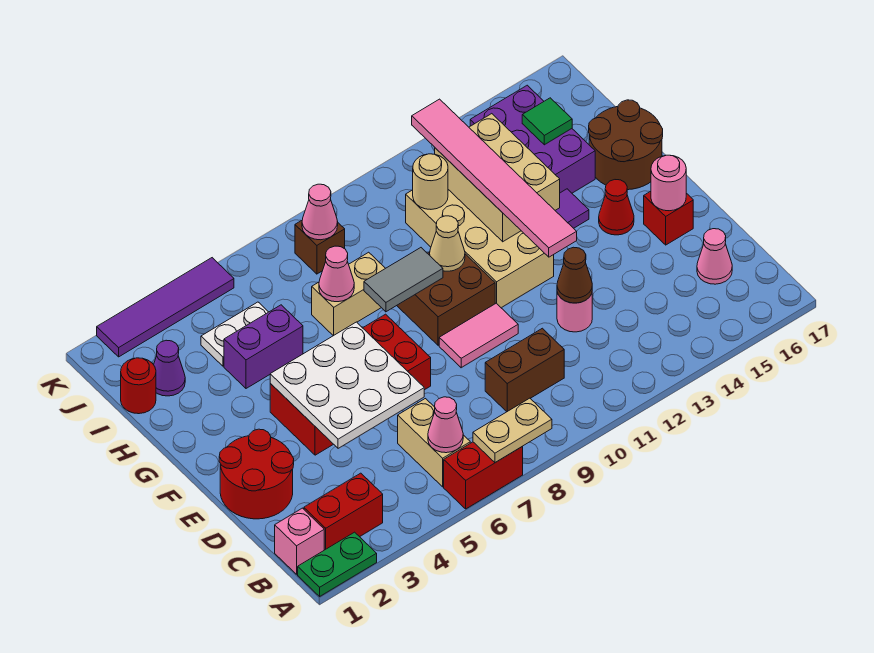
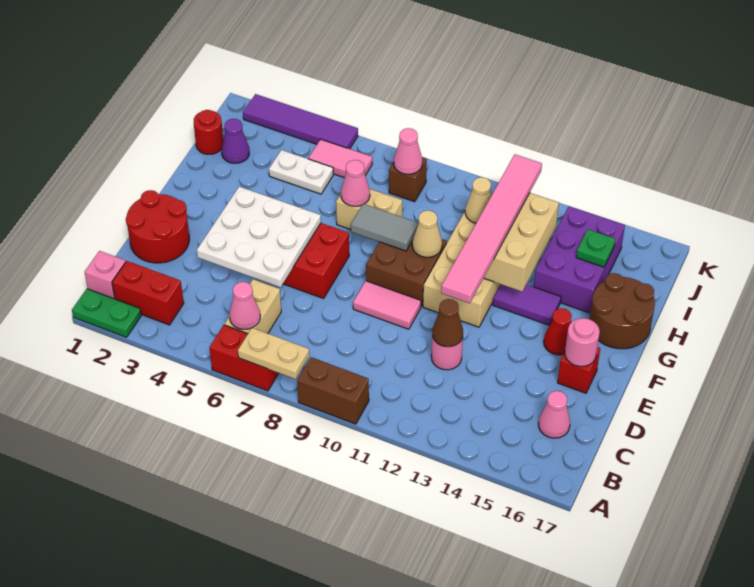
brown 1x2 brick [485,328,564,412] -> brown 1x2 brick moved to [297,357,369,424]
purple 1x2 brick [224,305,303,388] -> none
tan 1x1 round brick [413,154,448,209] -> tan 1x1 cone [465,177,492,223]
green 1x1 tile [522,98,572,145] -> green 1x1 plate [576,230,616,267]
none -> pink 1x2 tile [308,139,372,178]

